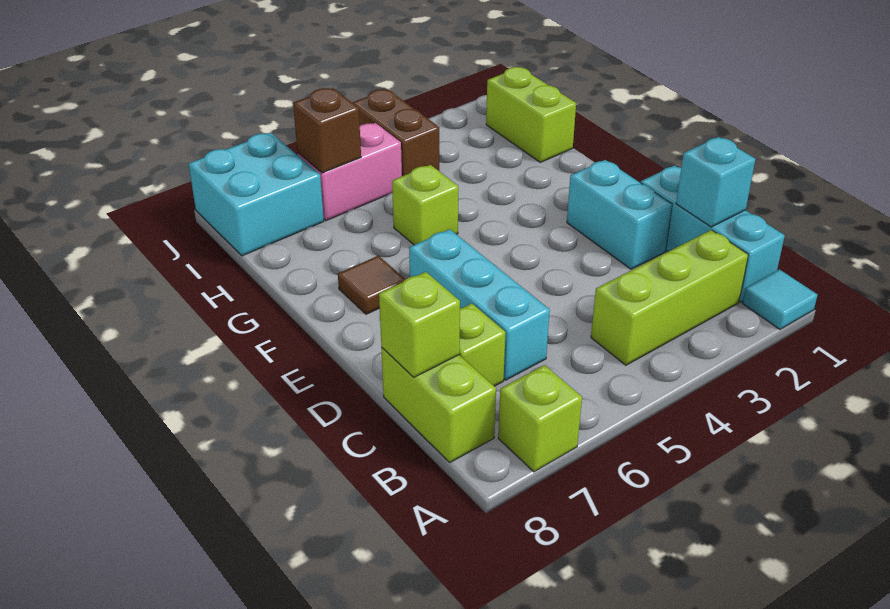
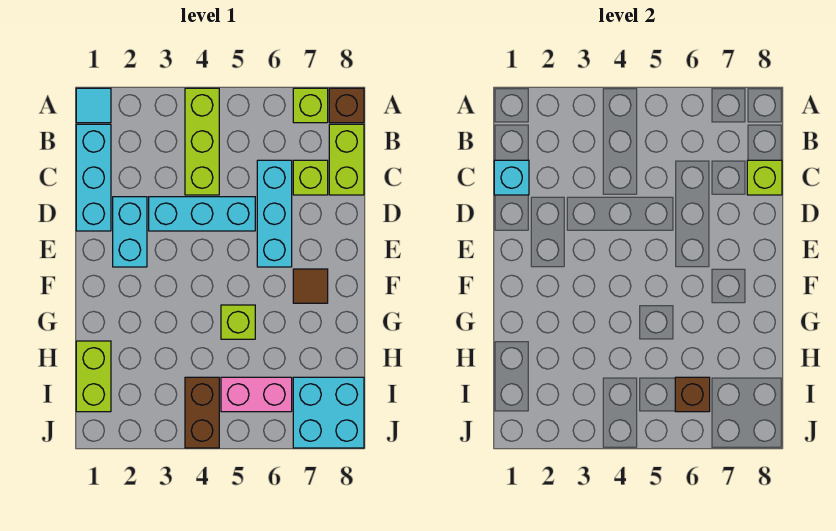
none -> brown 1x1 brick [329,88,364,123]
lime 1x3 brick [591,230,748,365] -> lime 1x3 brick turned to [185,88,219,195]
none -> cyan 1x3 brick [149,197,255,231]

